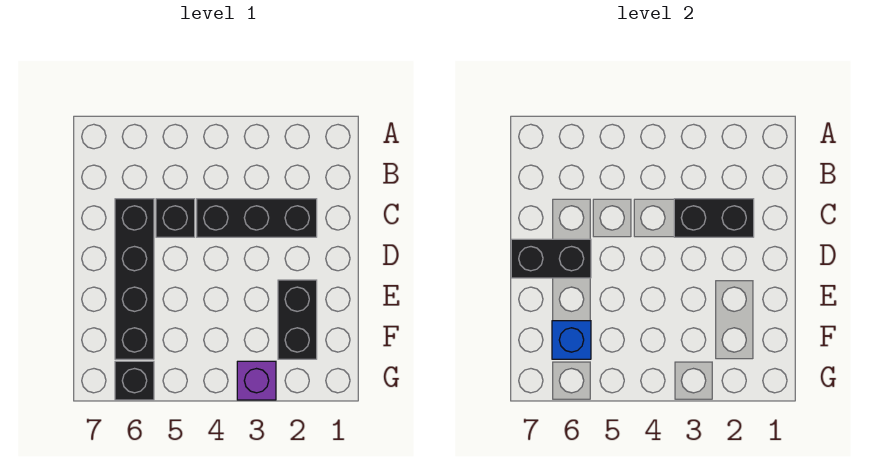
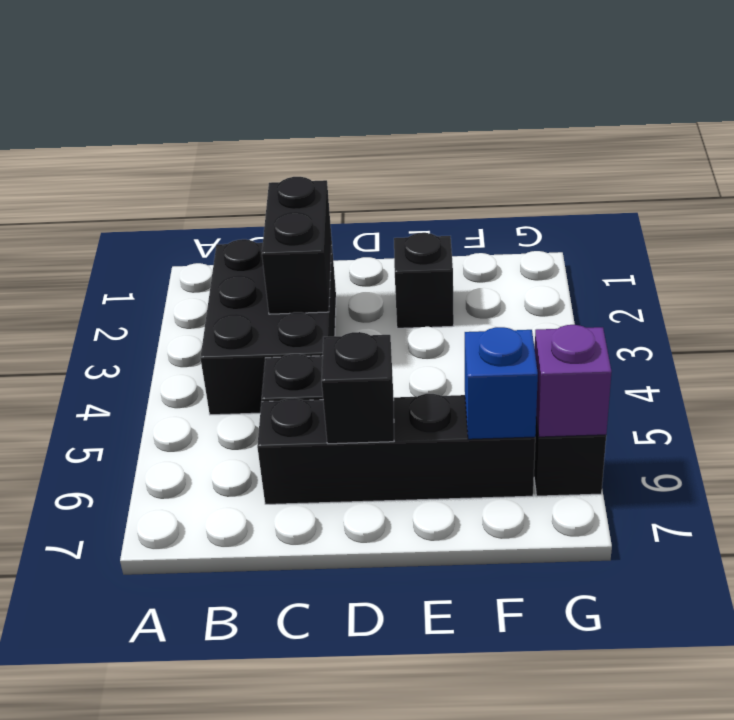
black 1x3 brick [197,199,317,237] -> black 2x3 brick [200,239,336,415]
black 1x2 brick [511,239,591,278] -> black 1x1 brick [322,332,394,444]
black 1x2 brick [278,280,317,359] -> black 1x1 brick [394,233,454,328]
purple 1x1 brick [237,361,276,400] -> purple 1x1 brick moved to [535,325,611,437]

